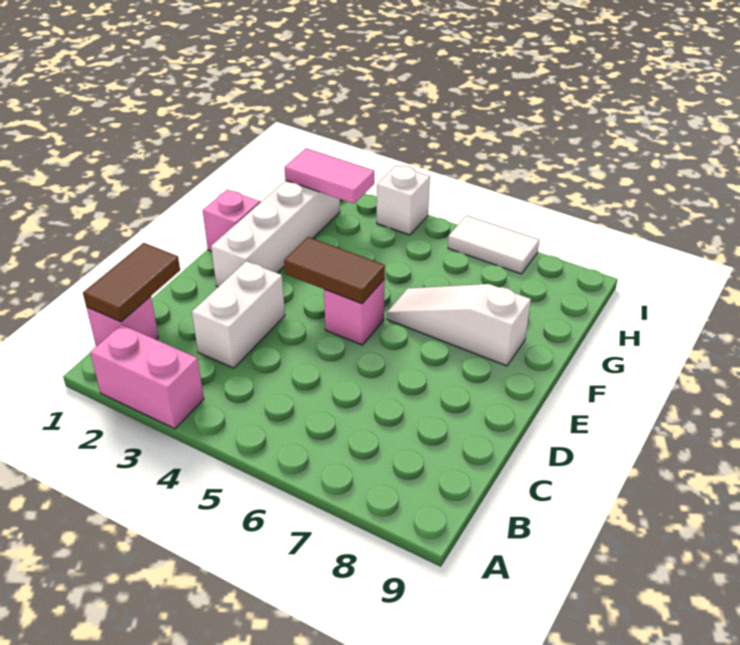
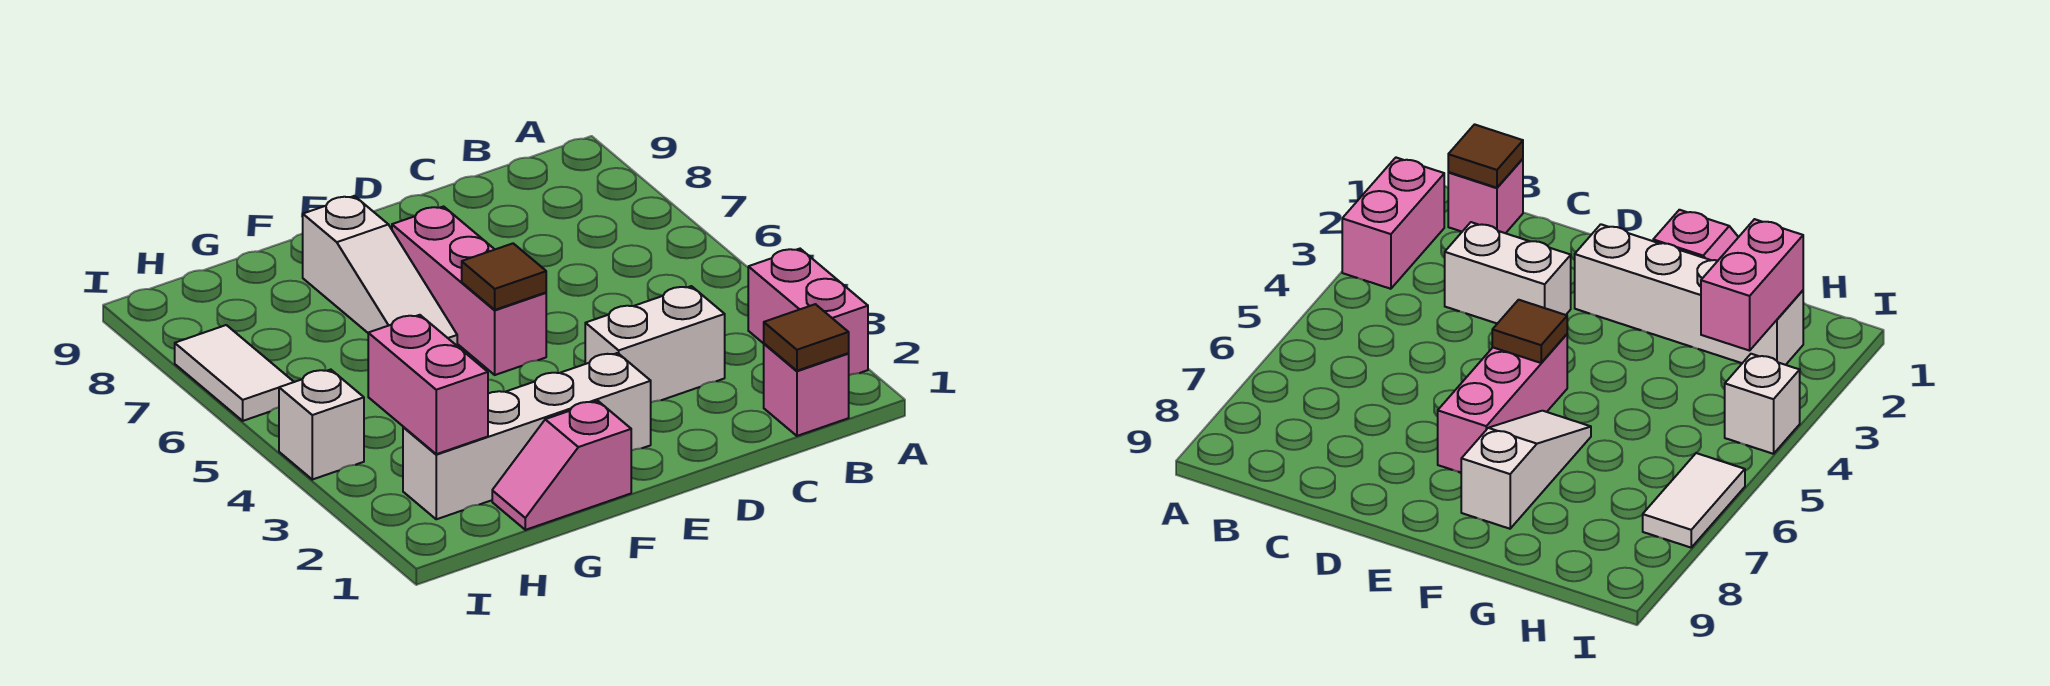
brown 1x2 tile [83,243,180,322] -> brown 1x1 tile [764,304,849,371]
brown 1x2 tile [284,237,385,304] -> brown 1x1 tile [462,243,546,310]
pink 1x1 brick [324,280,385,345] -> pink 1x3 brick [392,207,546,375]
pink 1x2 tile [285,148,374,204] -> pink 1x2 brick [368,315,488,454]

